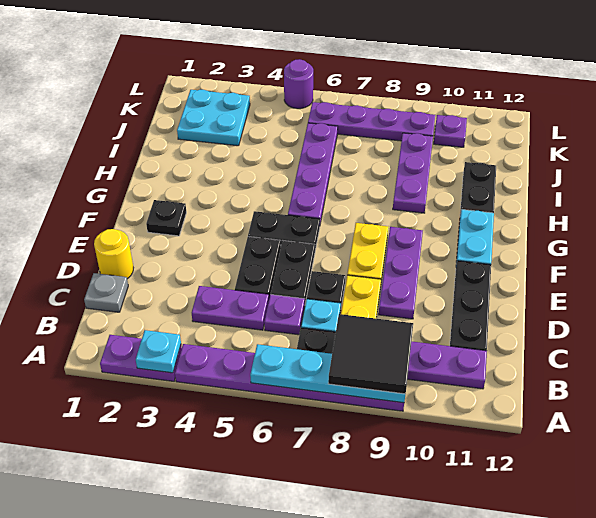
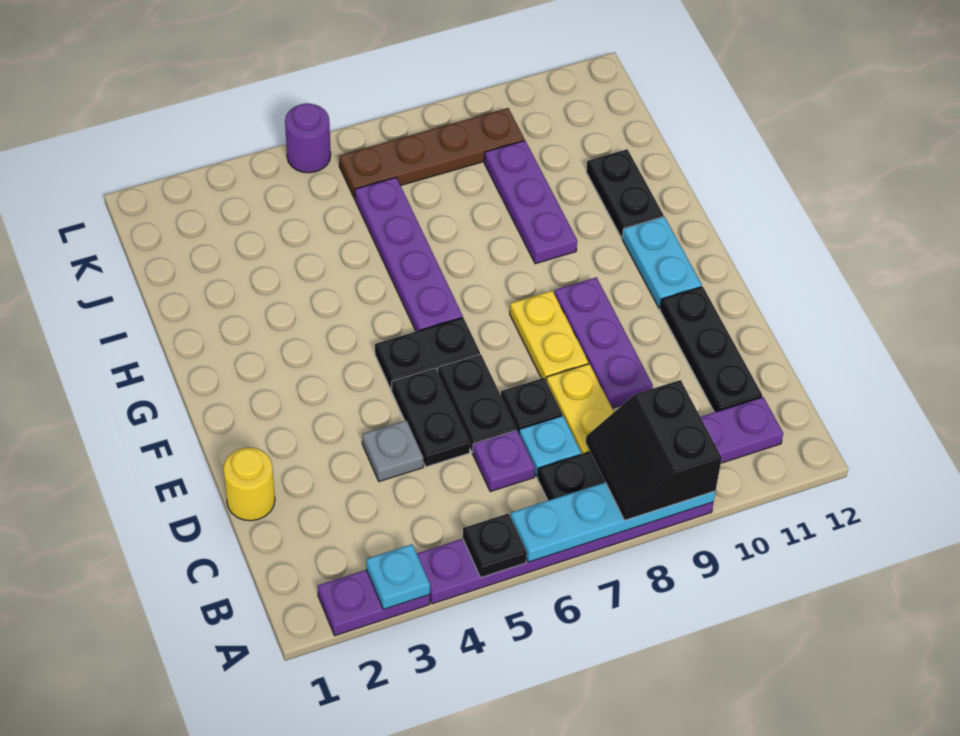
black 2x2 tile [328,314,413,394] -> black 2x2 slope [586,380,722,520]
grey 1x1 plate [84,273,128,312] -> grey 1x1 plate moved to [362,420,423,482]
purple 1x2 plate [192,286,269,330] -> none
black 1x1 plate [146,200,186,236] -> black 1x1 plate moved to [463,513,527,578]
cyan 2x2 plate [177,90,250,146] -> none
purple 1x4 plate [308,102,435,141] -> brown 1x4 plate [339,108,524,199]
purple 1x1 plate [434,115,467,147] -> none

